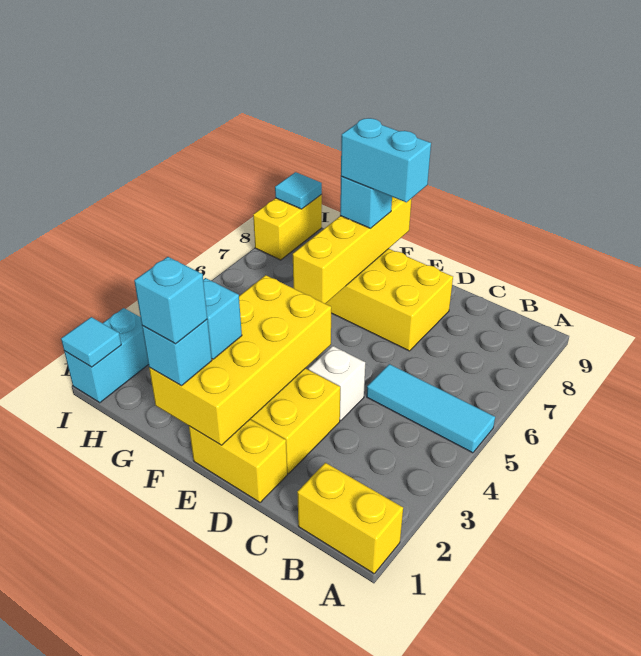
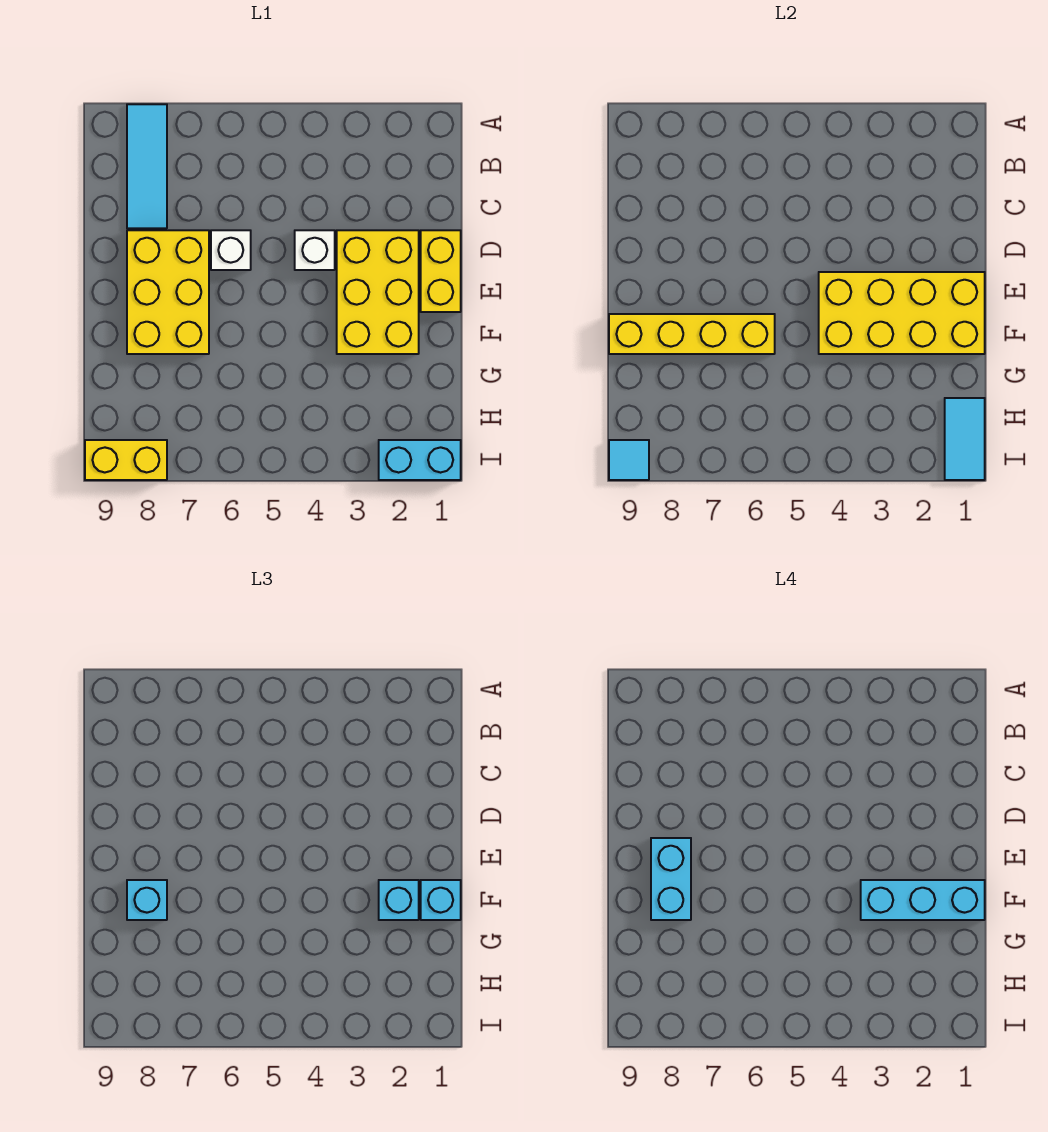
yellow 1x2 brick [297,463,403,574] -> none
cyan 1x3 tile [367,364,495,453] -> cyan 1x3 tile moved to [127,104,167,228]
none -> white 1x1 brick [211,230,251,270]
cyan 1x1 brick [134,257,207,344] -> cyan 1x3 brick [861,880,985,920]
cyan 1x1 tile [61,317,121,367] -> cyan 1x2 tile [945,398,985,480]

